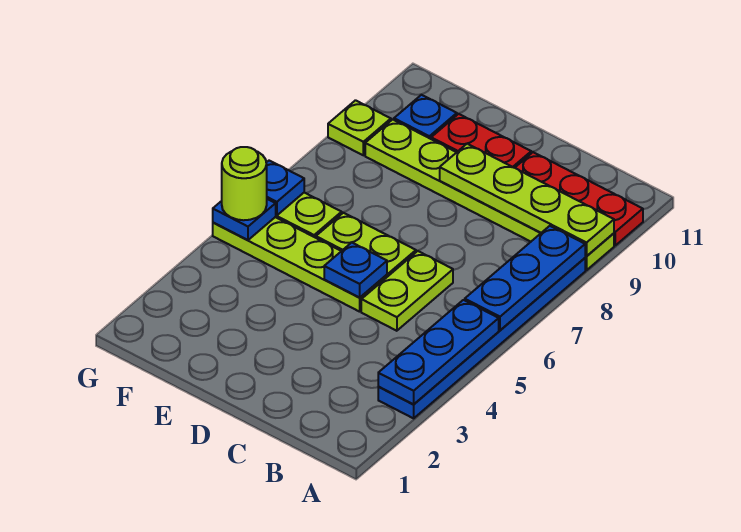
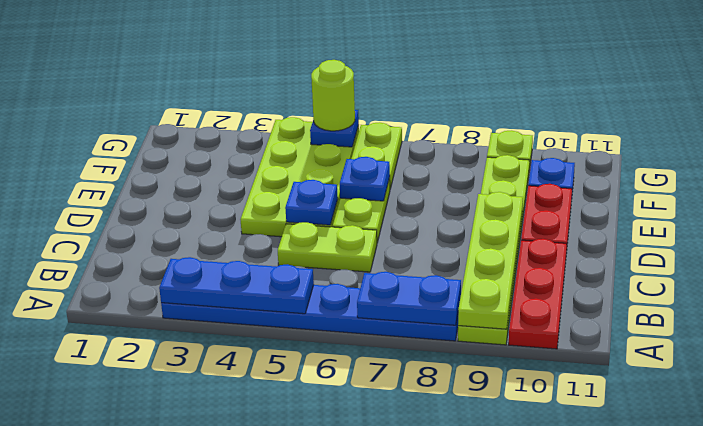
blue 1x3 plate [465,226,585,330] -> blue 1x2 plate [357,272,461,325]
lime 1x4 plate [213,217,387,312] -> lime 2x4 plate [240,117,359,237]
blue 1x1 plate [266,161,304,216] -> blue 1x1 plate moved to [340,157,390,201]

